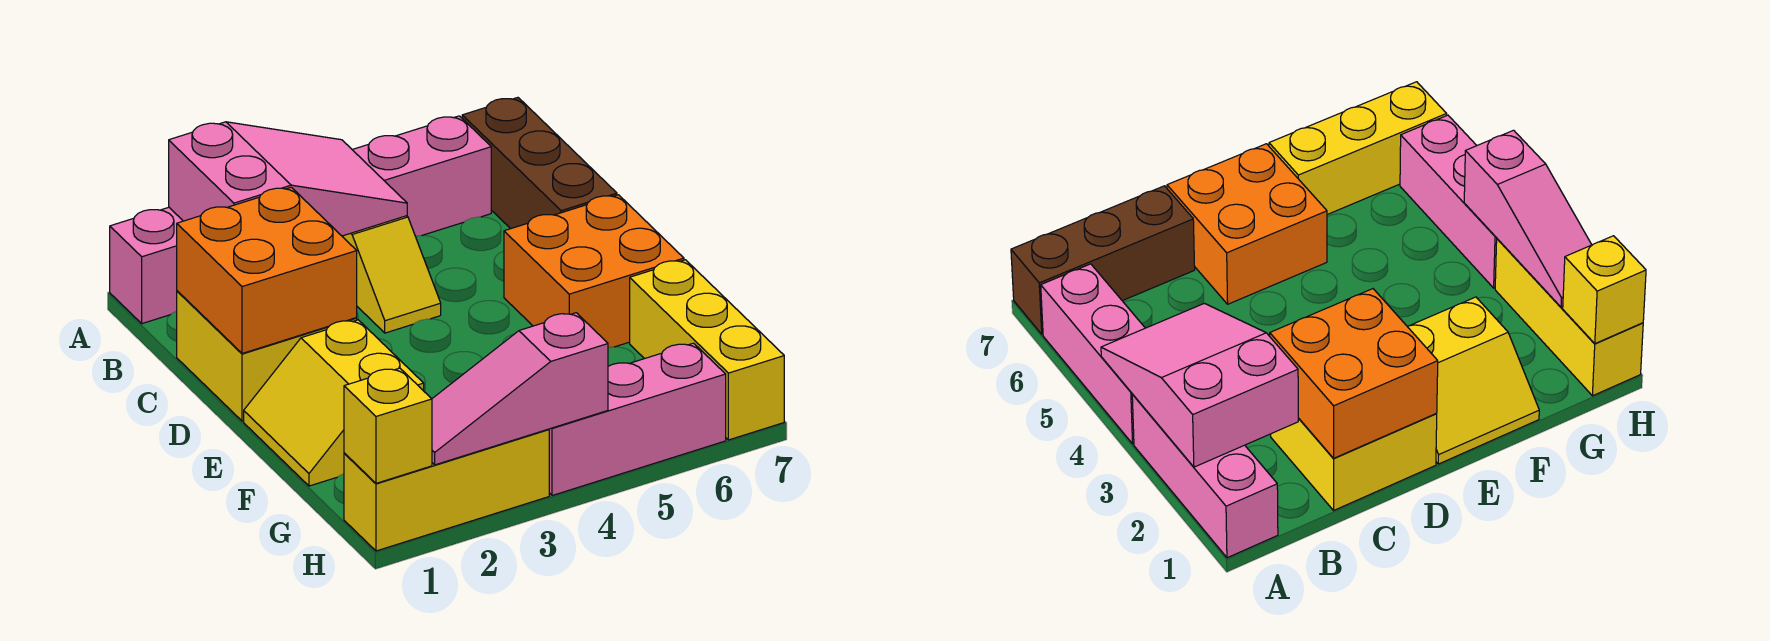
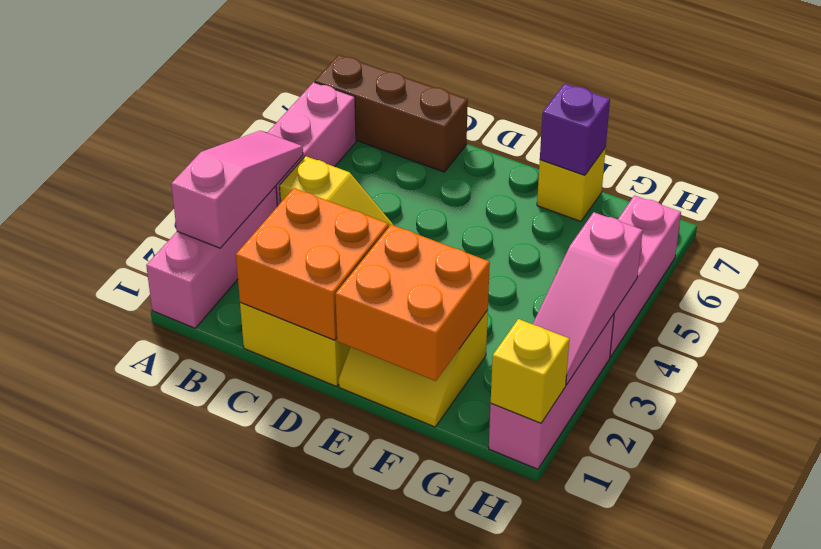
pink 2x3 slope [169,122,407,236] -> pink 1x3 slope [171,131,303,248]
orange 2x2 brick [504,195,684,348] -> orange 2x2 brick moved to [335,225,490,381]
yellow 1x3 brick [630,260,784,440] -> yellow 1x1 brick [537,148,606,221]
none -> purple 1x1 brick [540,84,610,175]
yellow 1x3 brick [344,429,549,551] -> pink 1x3 brick [489,314,614,469]

